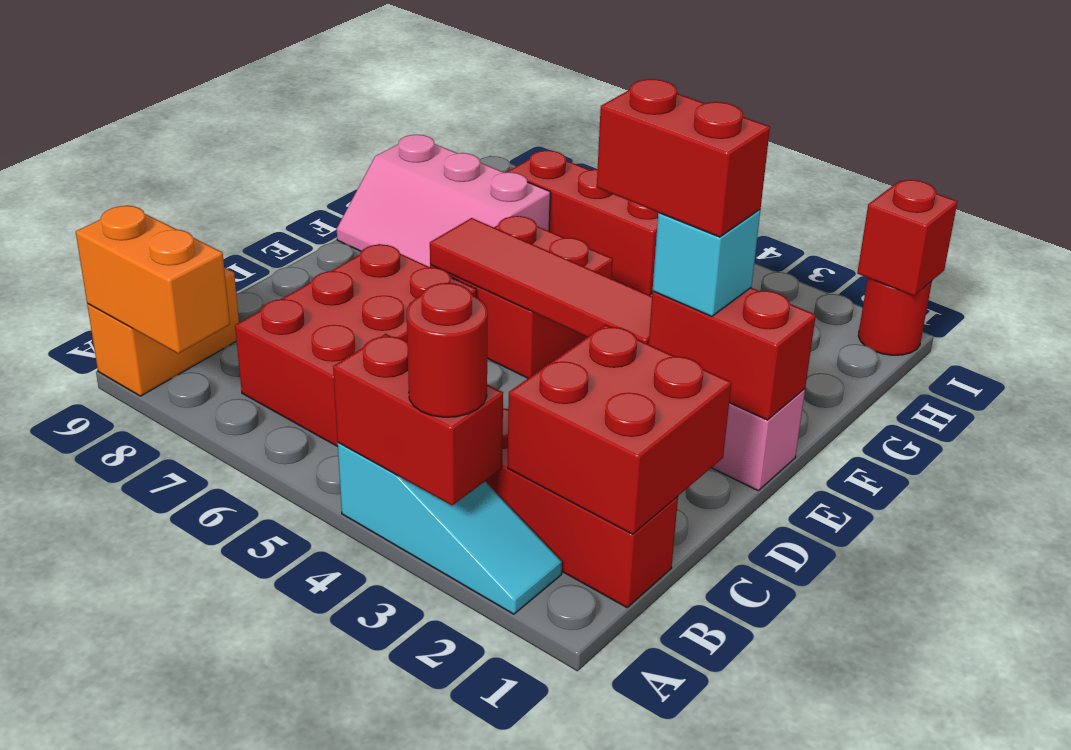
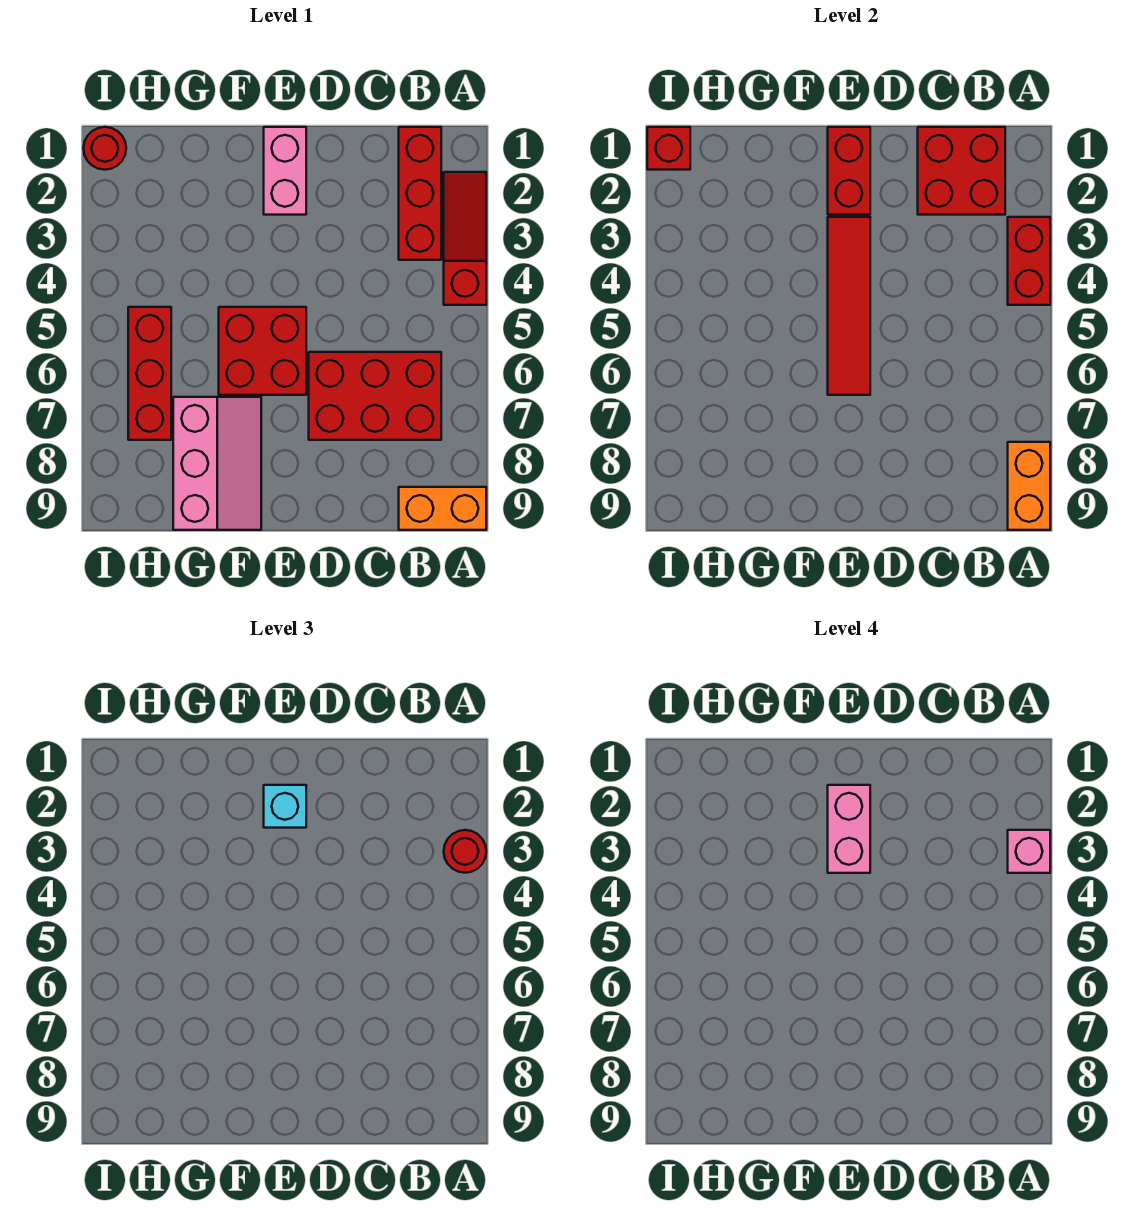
cyan 1x3 slope [338,443,562,614] -> red 1x3 slope [444,172,486,305]
none -> pink 1x1 brick [1008,830,1050,873]
red 1x2 brick [597,79,770,237] -> pink 1x2 brick [828,785,870,873]

